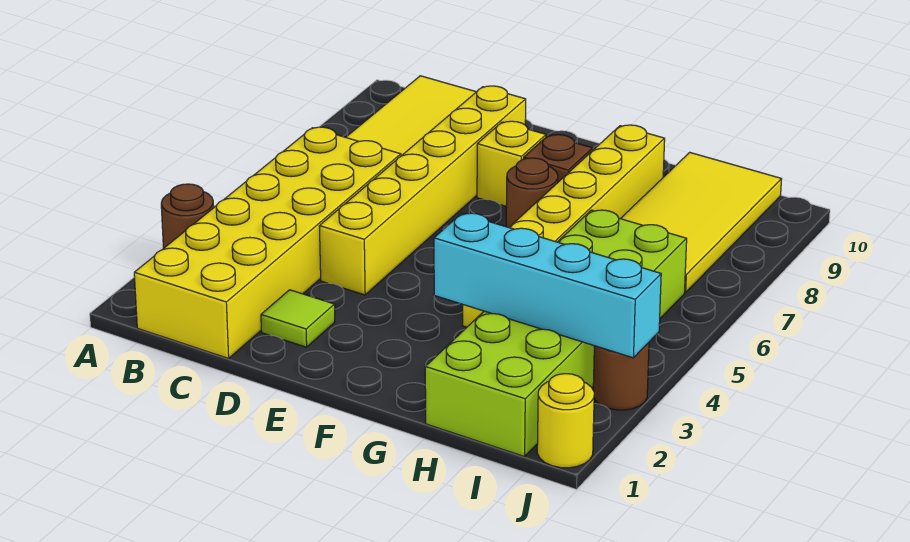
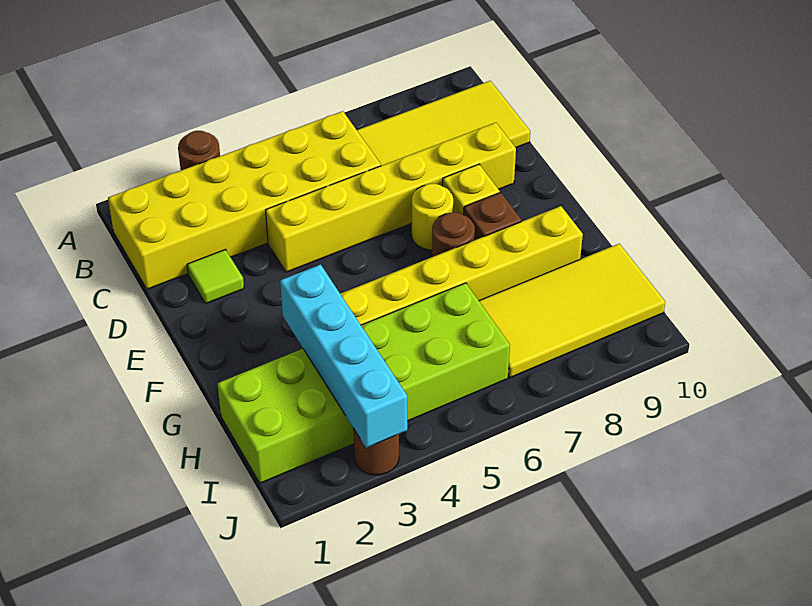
yellow 1x1 round brick [537,374,594,468] -> yellow 1x1 round brick moved to [412,184,453,250]

